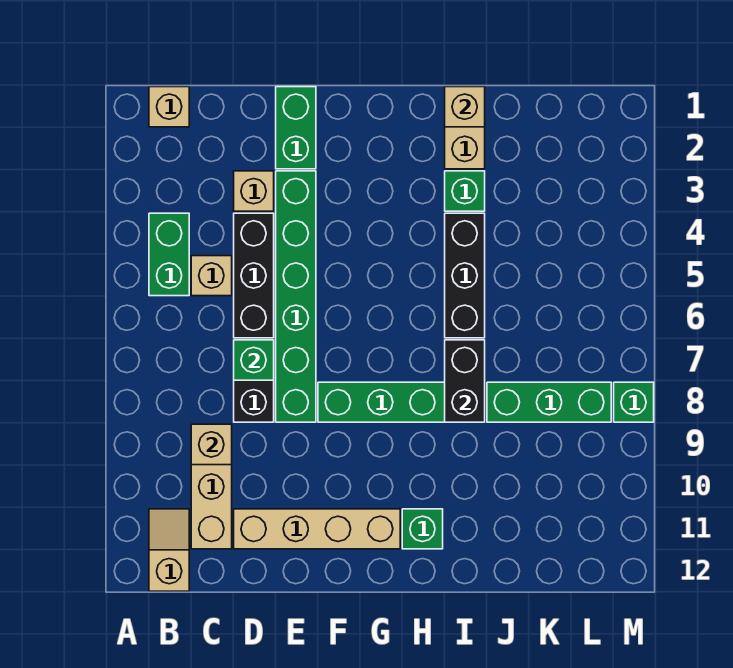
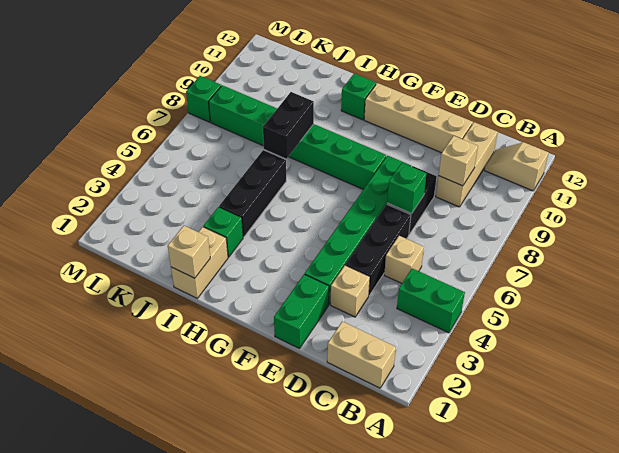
tan 1x1 brick [149,87,189,127] -> tan 1x2 brick [327,321,396,388]
green 1x2 brick [149,213,189,296] -> green 1x2 brick turned to [397,268,465,333]
tan 1x2 slope [149,509,189,591] -> tan 1x2 slope turned to [484,142,549,191]

